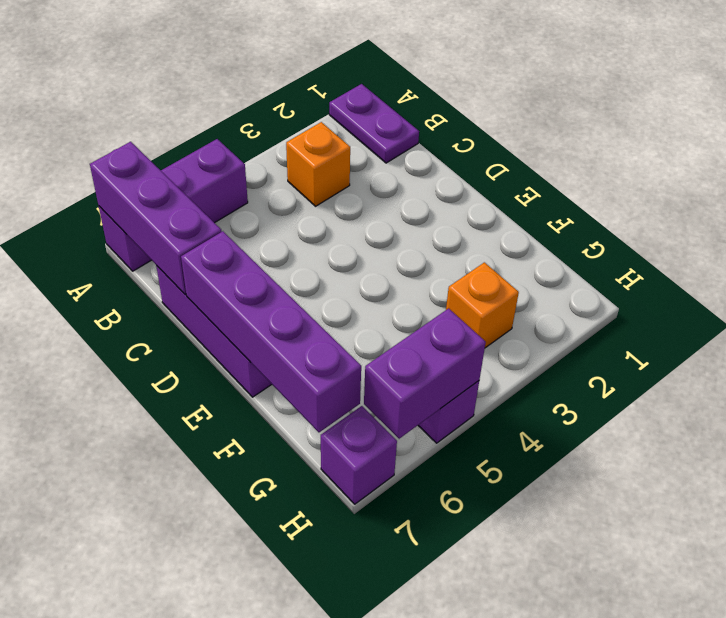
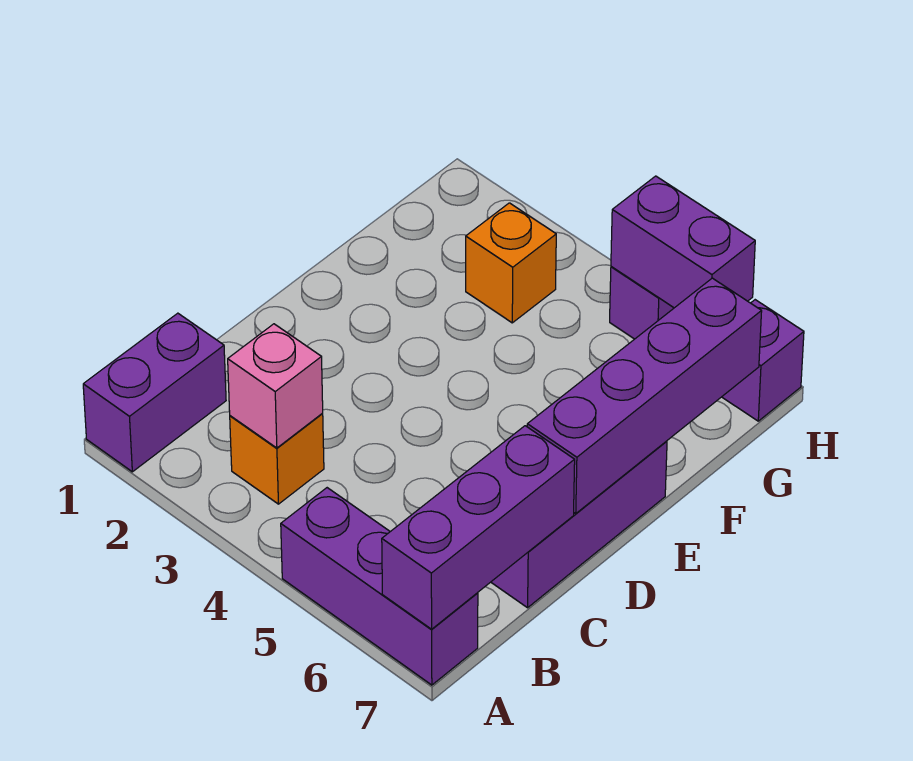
purple 1x2 plate [329,84,419,163] -> purple 1x2 brick [83,313,226,472]
none -> pink 1x1 brick [228,324,323,448]

